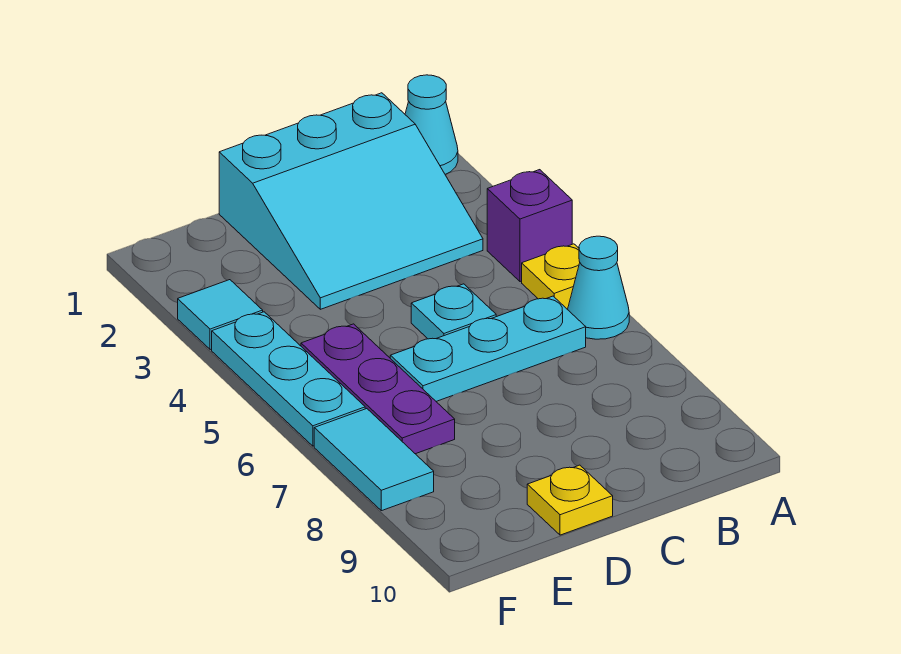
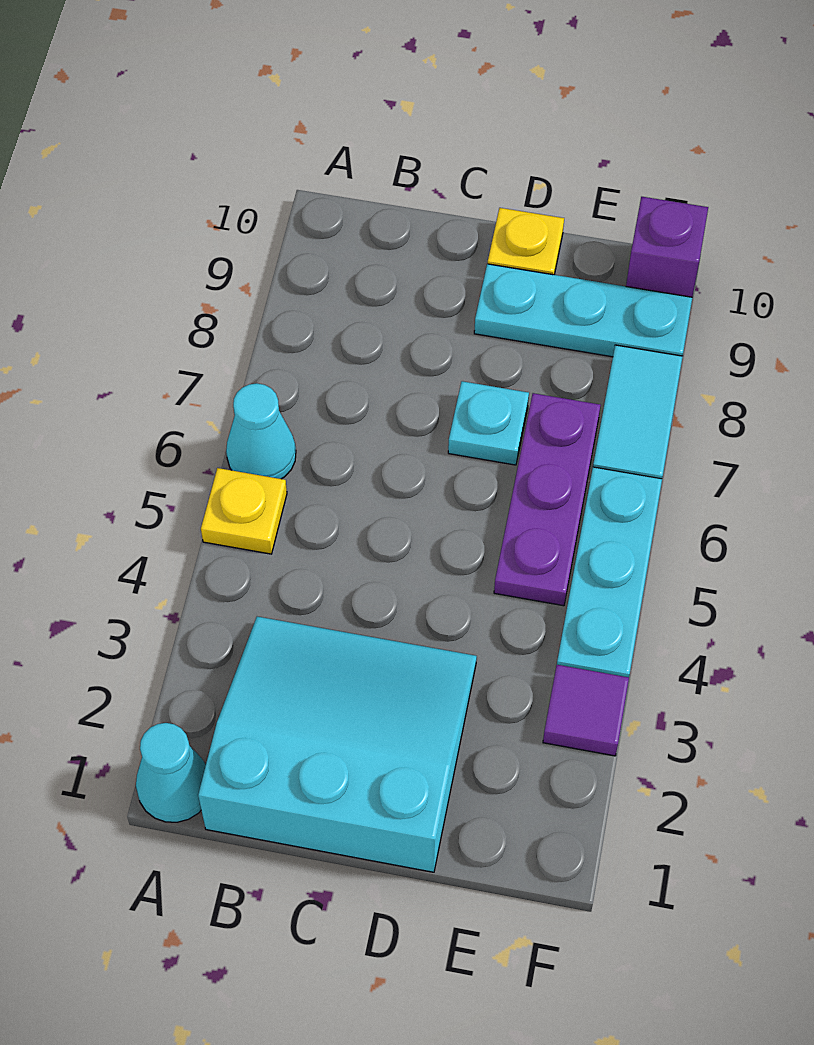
purple 1x1 brick [487,170,572,282] -> purple 1x1 brick moved to [626,197,708,297]
cyan 1x3 plate [390,296,586,401] -> cyan 1x3 plate moved to [474,264,692,357]
cyan 1x1 plate [411,284,496,339] -> cyan 1x1 plate moved to [448,381,529,465]
cyan 1x1 tile [178,280,263,350] -> purple 1x1 tile [543,665,629,756]

